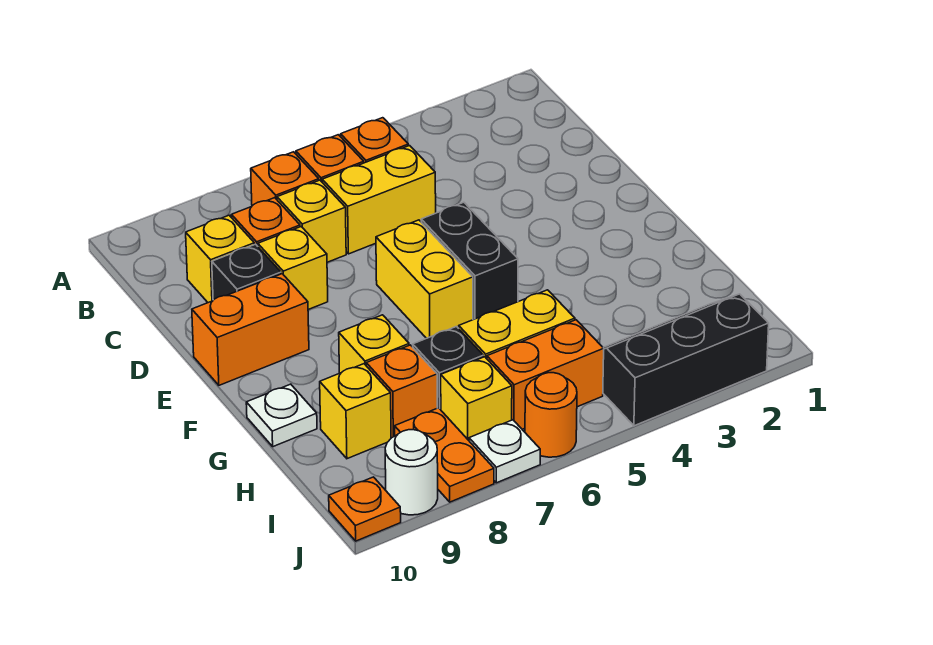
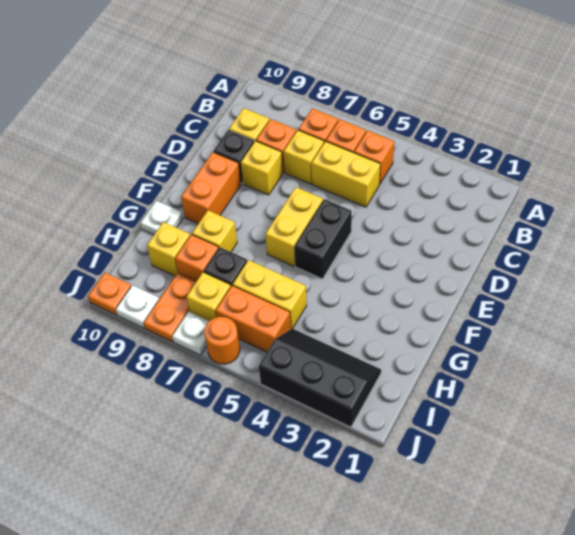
orange 1x2 brick [192,274,309,385] -> orange 1x2 brick turned to [181,152,241,224]
white 1x1 round brick [385,430,438,515] -> white 1x1 plate [116,285,159,328]

